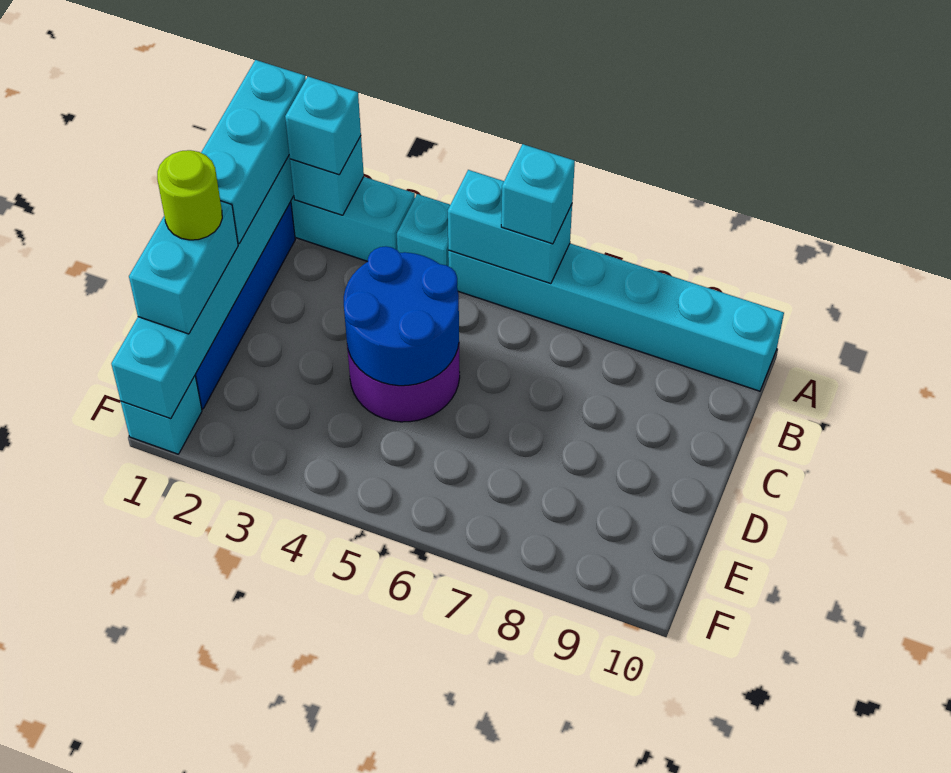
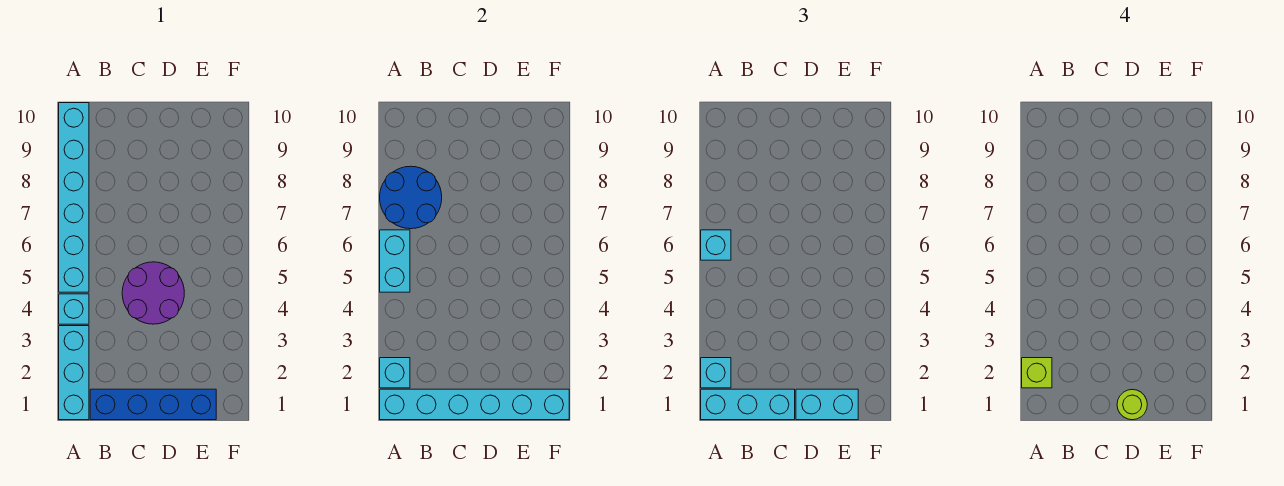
none -> lime 1x1 brick [1022,358,1052,388]
blue 2x2 round brick [344,246,459,386] -> blue 2x2 round brick moved to [380,166,442,229]
cyan 1x1 brick [121,376,202,454] -> none

